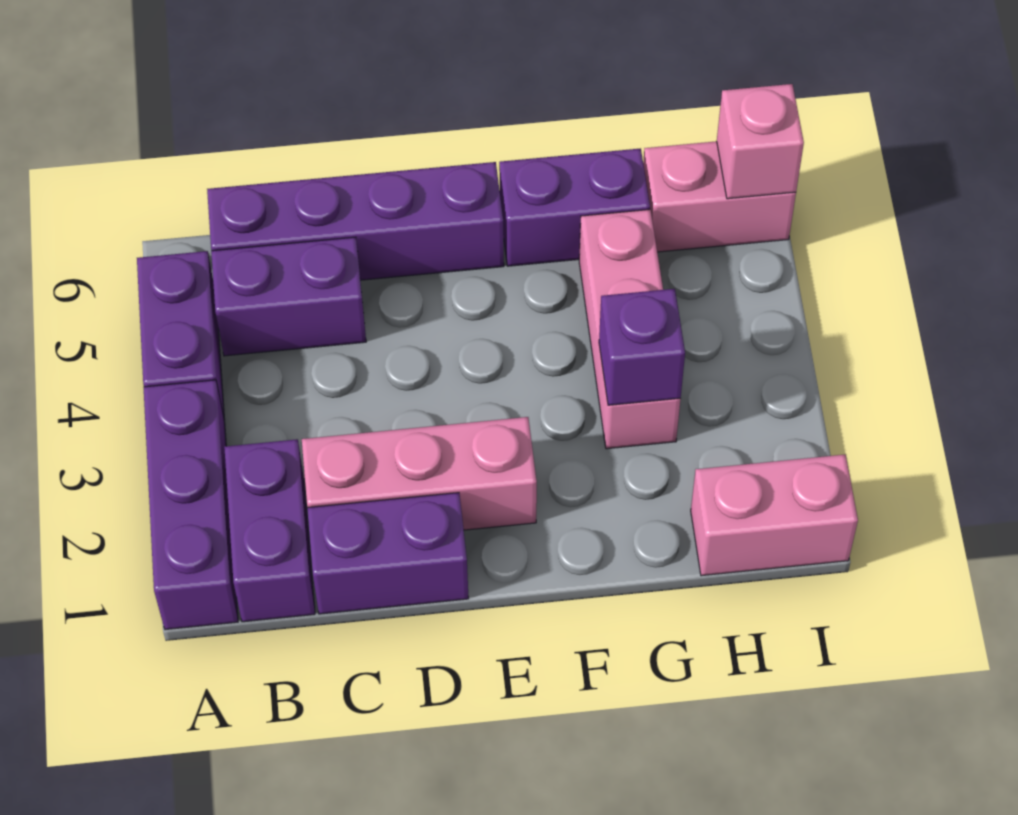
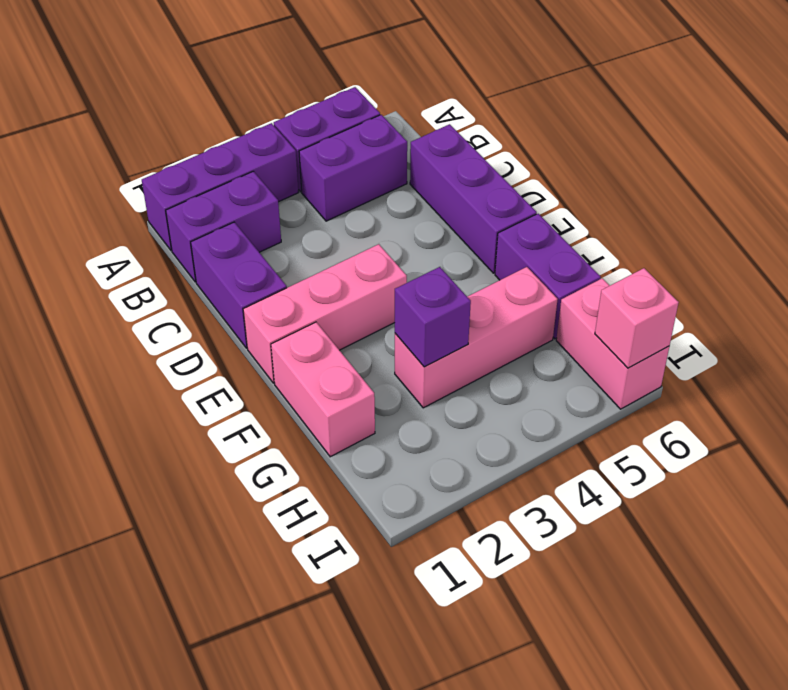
purple 1x2 brick [211,237,366,356] -> purple 1x2 brick turned to [299,115,407,221]
purple 1x4 brick [207,162,504,280] -> purple 1x3 brick [410,124,537,273]
pink 1x3 brick [302,417,537,530] -> pink 1x3 brick turned to [243,244,407,383]
pink 1x2 brick [691,455,858,576] -> pink 1x2 brick moved to [271,322,375,457]

